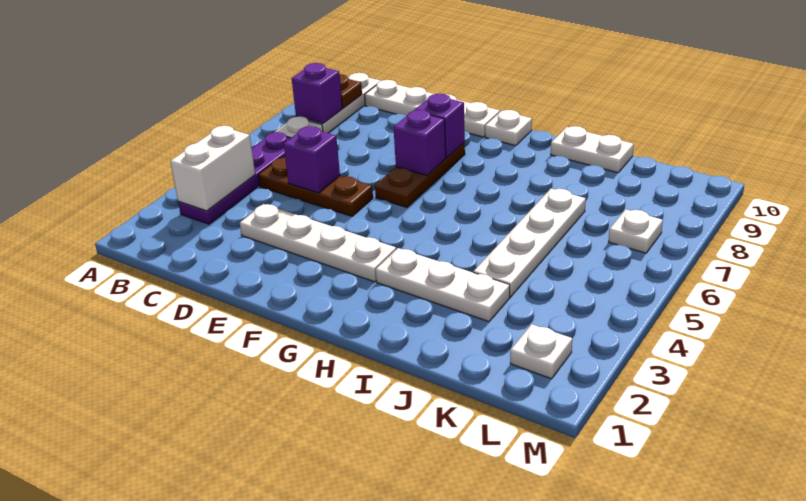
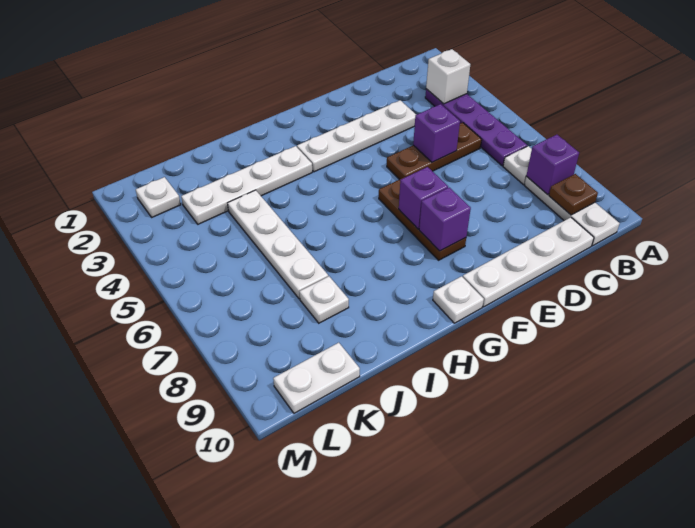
white 1x2 brick [170,126,255,211] -> white 1x1 brick [426,49,470,104]
white 1x3 plate [376,248,510,322] -> white 1x4 plate [181,146,312,224]
white 1x2 plate [551,126,634,173] -> white 1x2 plate moved to [273,343,360,413]
white 1x1 plate [609,209,663,253] -> white 1x1 plate moved to [299,276,349,323]

